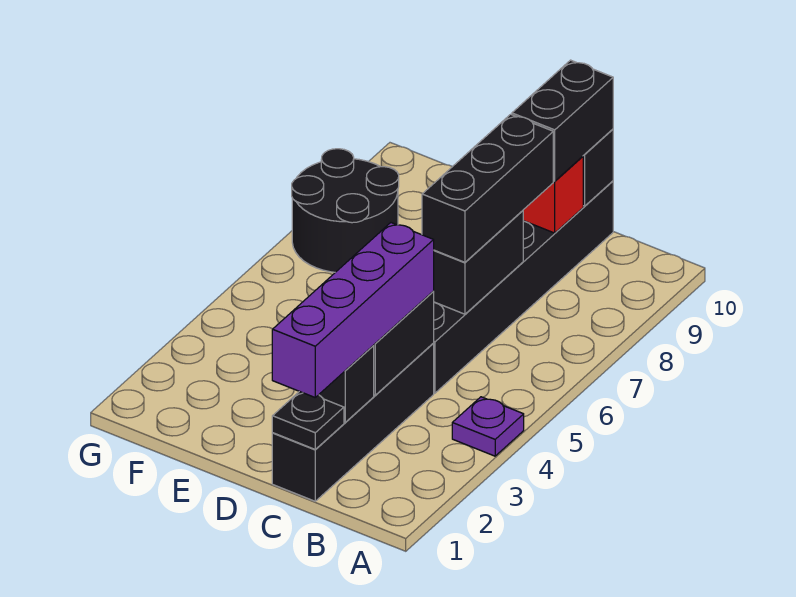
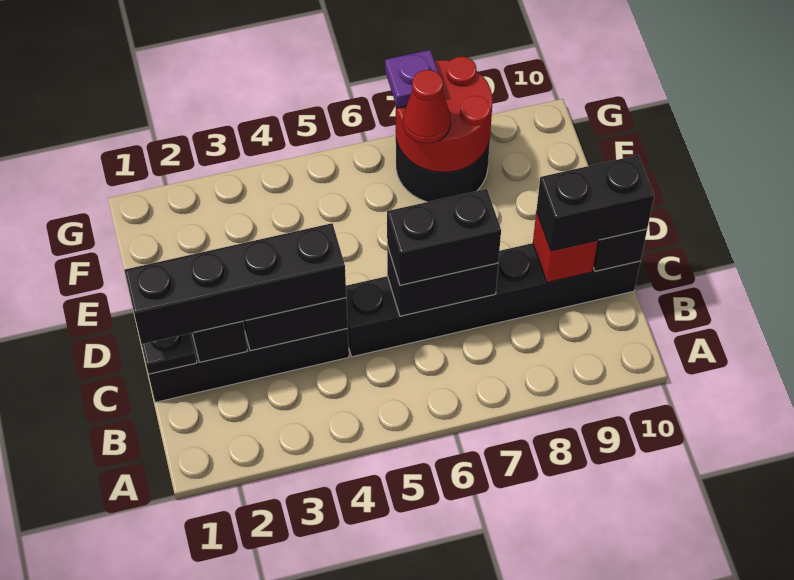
purple 1x1 plate [452,397,524,456] -> purple 1x1 plate moved to [385,50,438,108]
purple 1x4 brick [272,223,434,397] -> black 1x4 brick [124,223,346,344]
black 1x3 brick [422,114,553,262] -> black 1x2 brick [387,189,501,285]
none -> red 2x2 round brick [396,57,493,172]
none -> red 1x1 cone [403,70,451,144]

